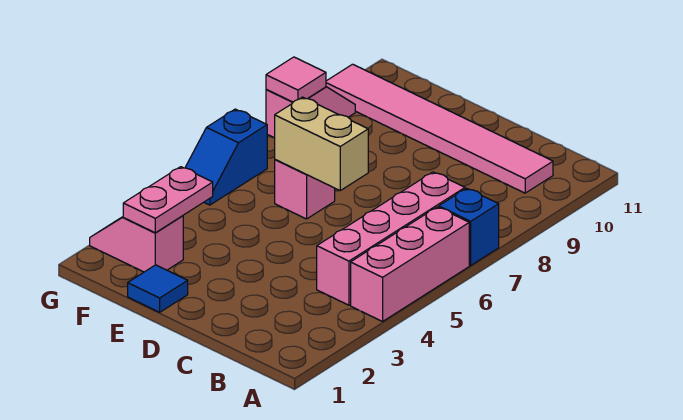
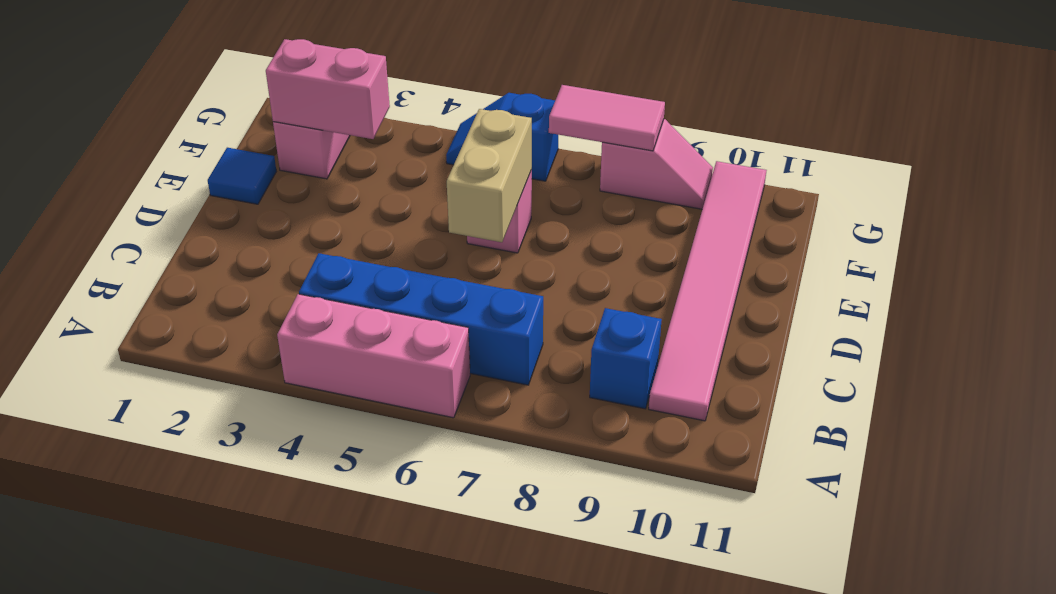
blue 1x1 brick [439,188,499,265] -> blue 1x1 brick moved to [590,308,662,409]
pink 1x4 brick [317,172,465,305] -> blue 1x4 brick [299,253,543,385]
pink 1x2 plate [123,167,213,233] -> pink 1x2 brick [266,39,390,139]
pink 1x1 tile [266,57,326,102] -> pink 1x2 tile [549,85,665,151]

